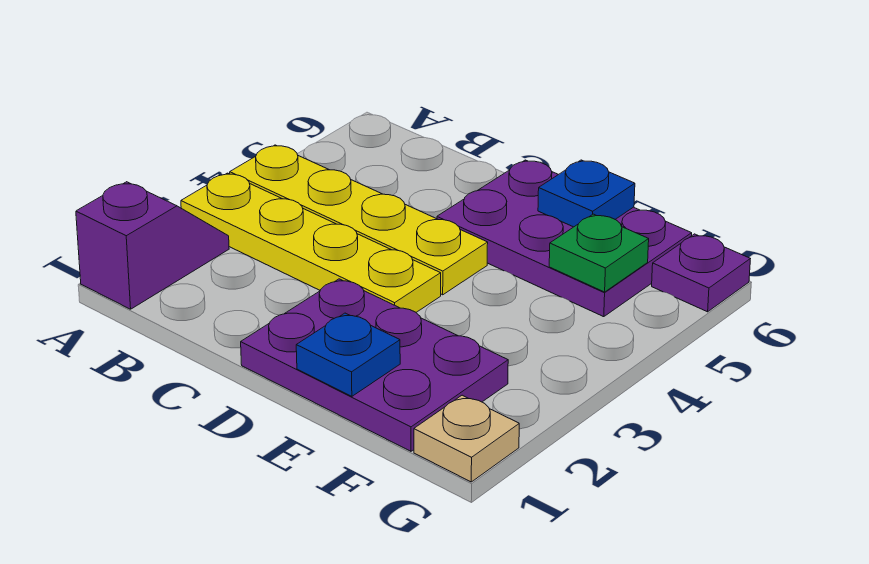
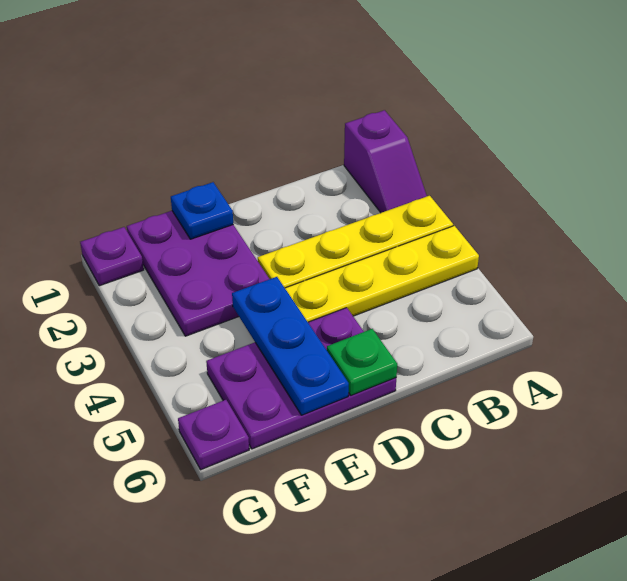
purple 2x3 plate [241,279,508,451] -> purple 2x3 plate turned to [127,211,269,336]
blue 1x1 plate [538,160,635,227] -> blue 1x3 plate [232,277,349,415]
green 1x1 plate [549,214,649,292] -> green 1x1 plate moved to [327,329,397,396]
tan 1x1 plate [414,395,519,482] -> purple 1x1 plate [80,227,144,286]

